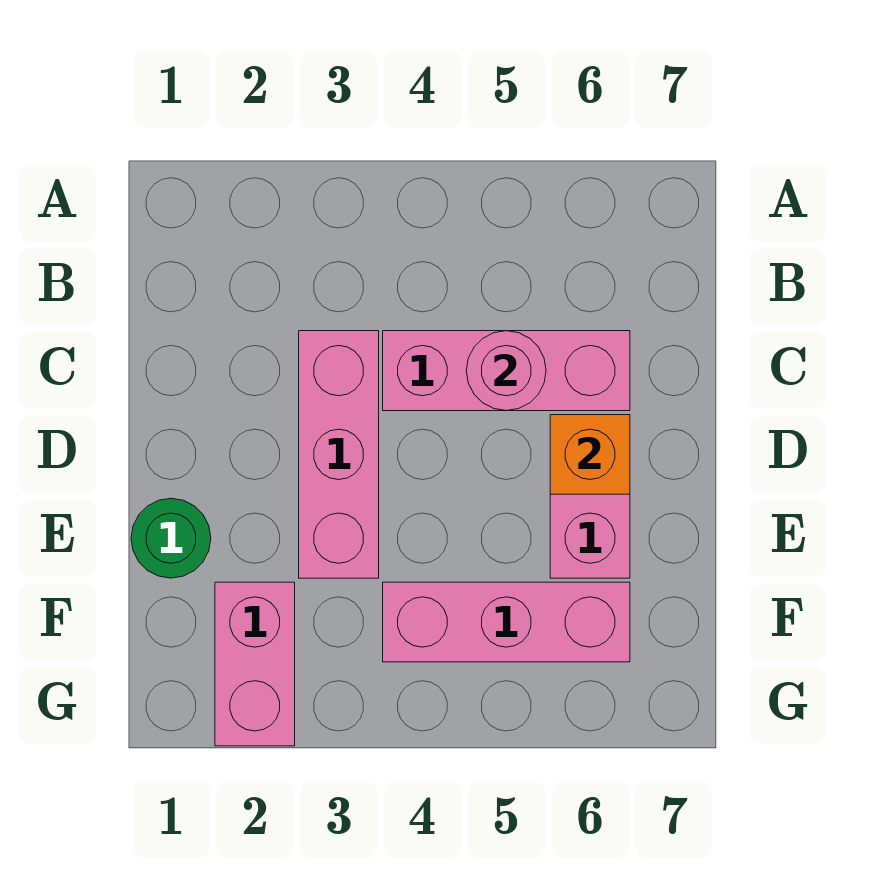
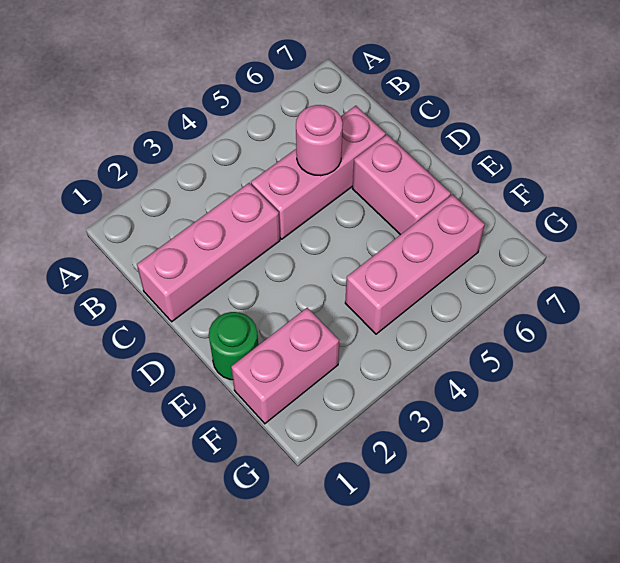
pink 1x3 brick [299,331,379,578] -> pink 1x3 brick turned to [137,183,280,322]
orange 1x1 brick [550,415,630,494] -> none
pink 1x2 brick [215,582,295,746] -> pink 1x2 brick turned to [231,308,339,424]

